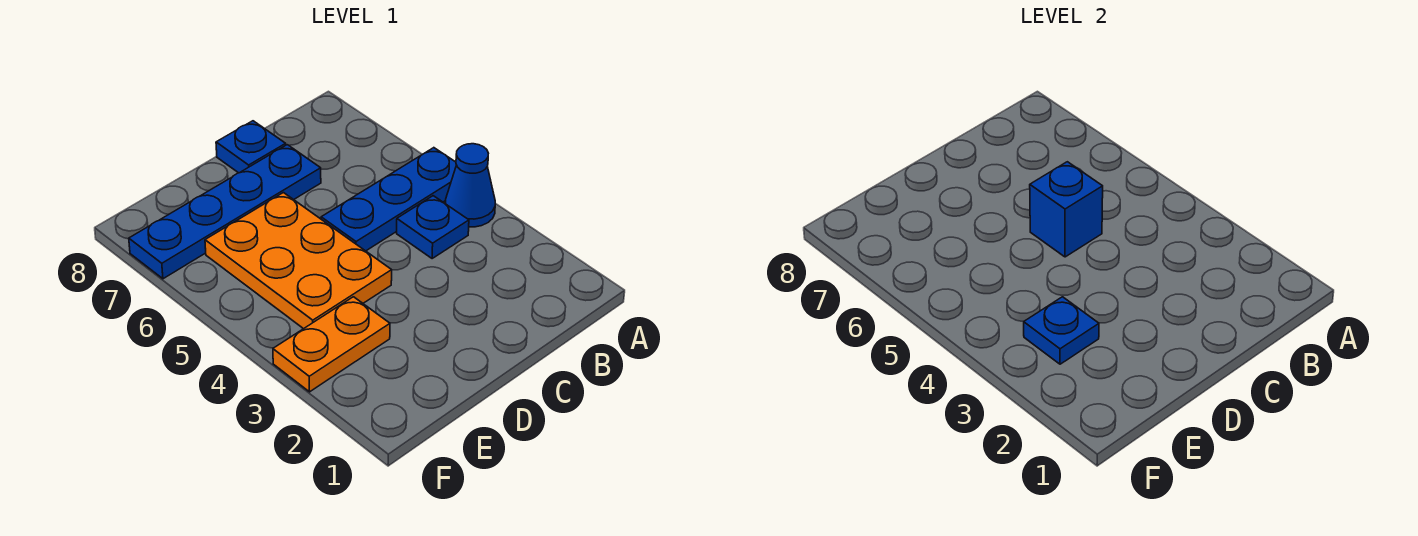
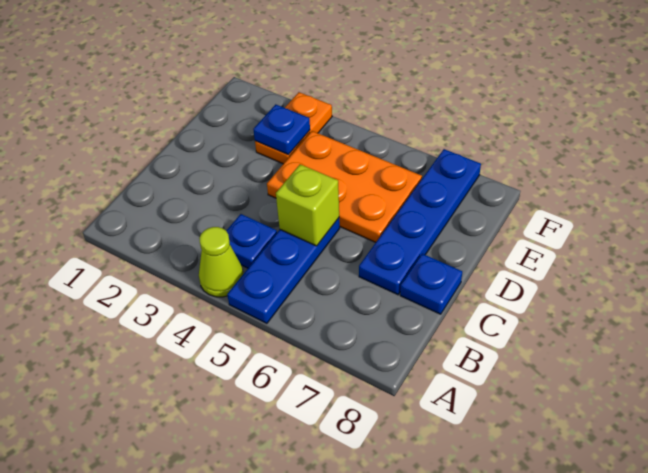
blue 1x1 cone [445,144,495,227] -> lime 1x1 cone [199,227,243,297]
blue 1x1 brick [1030,162,1103,257] -> lime 1x1 brick [276,164,339,246]

